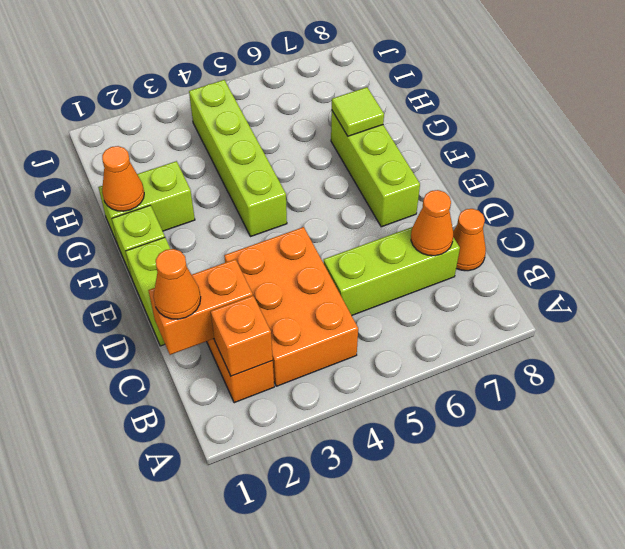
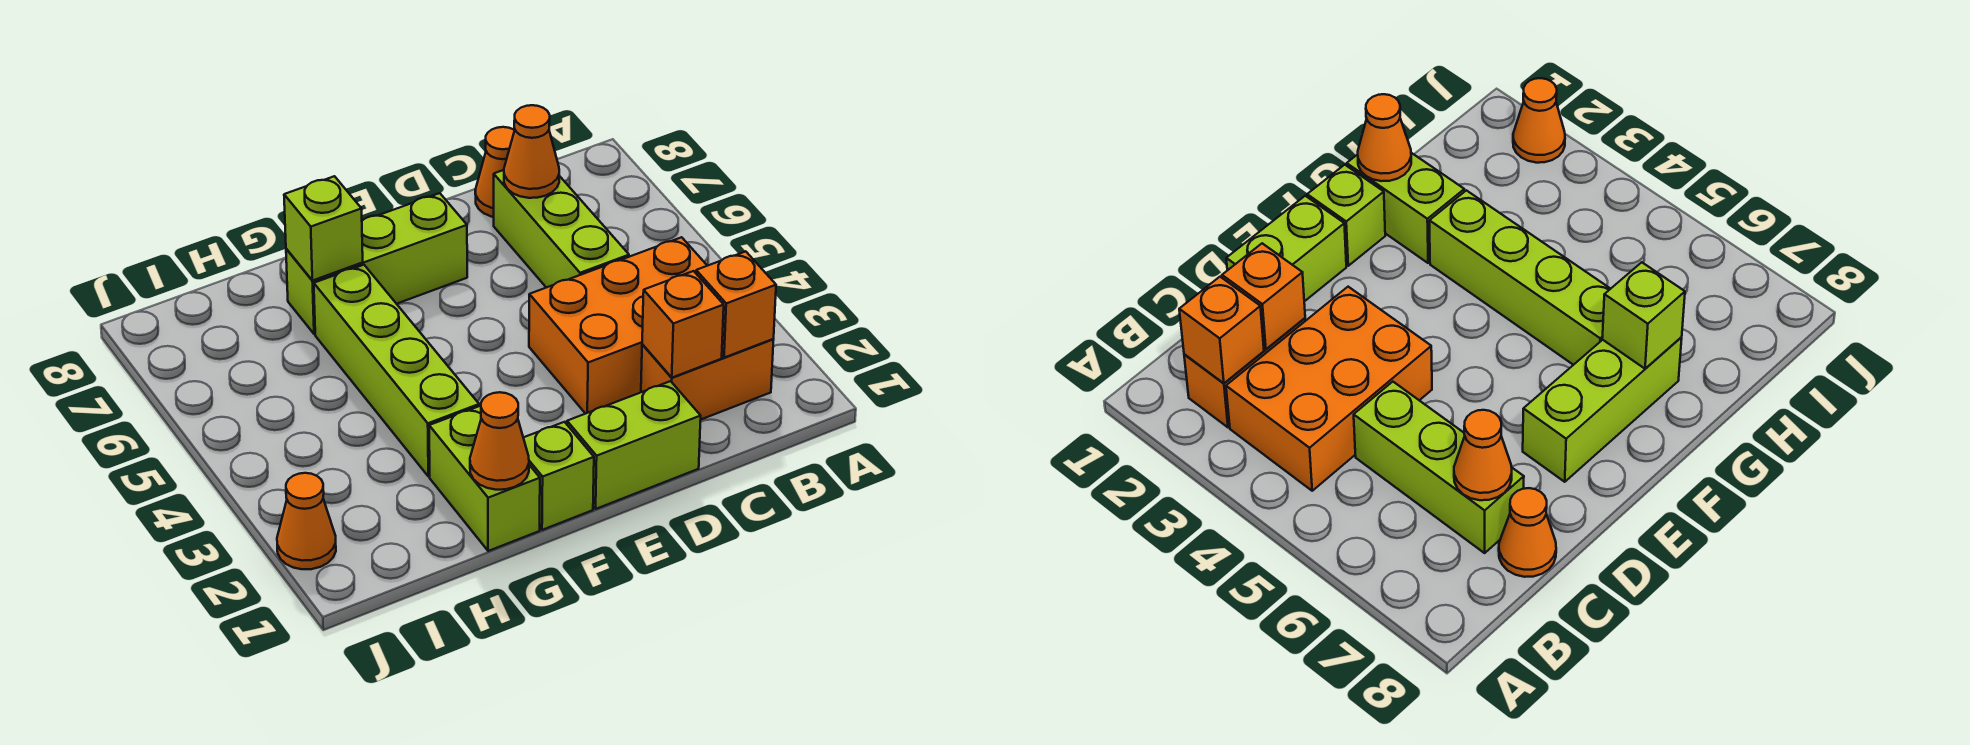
orange 1x2 brick [148,259,253,355] -> orange 1x1 brick [642,271,724,378]
orange 1x1 cone [153,249,201,319] -> orange 1x1 cone moved to [277,473,336,569]
lime 1x4 brick [189,80,287,237] -> lime 1x4 brick turned to [314,265,479,477]
lime 1x1 tile [332,87,384,136] -> lime 1x1 brick [284,176,363,281]

